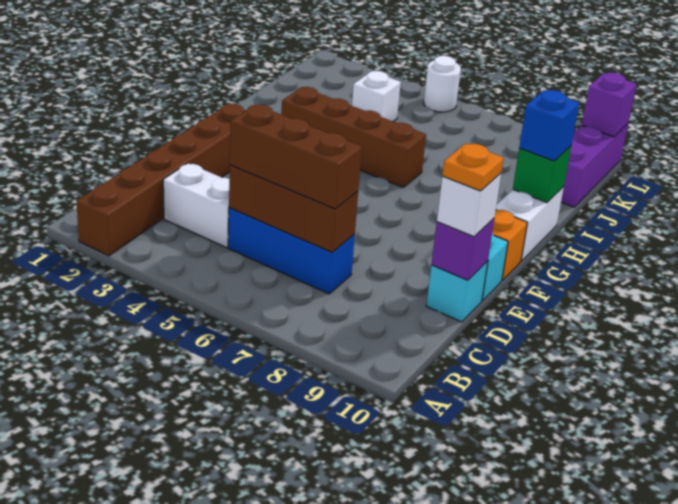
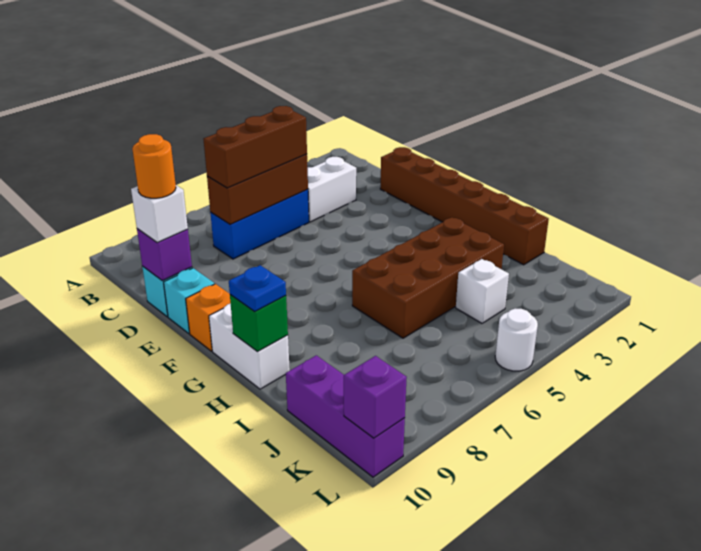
brown 1x6 brick [76,104,246,256] -> brown 1x6 brick moved to [380,147,549,265]
orange 1x1 plate [442,143,504,191] -> orange 1x1 round brick [132,134,176,198]
brown 1x4 brick [281,87,426,187] -> brown 2x4 brick [352,217,504,338]
blue 1x1 brick [519,90,579,161] -> blue 1x1 plate [229,265,286,312]

